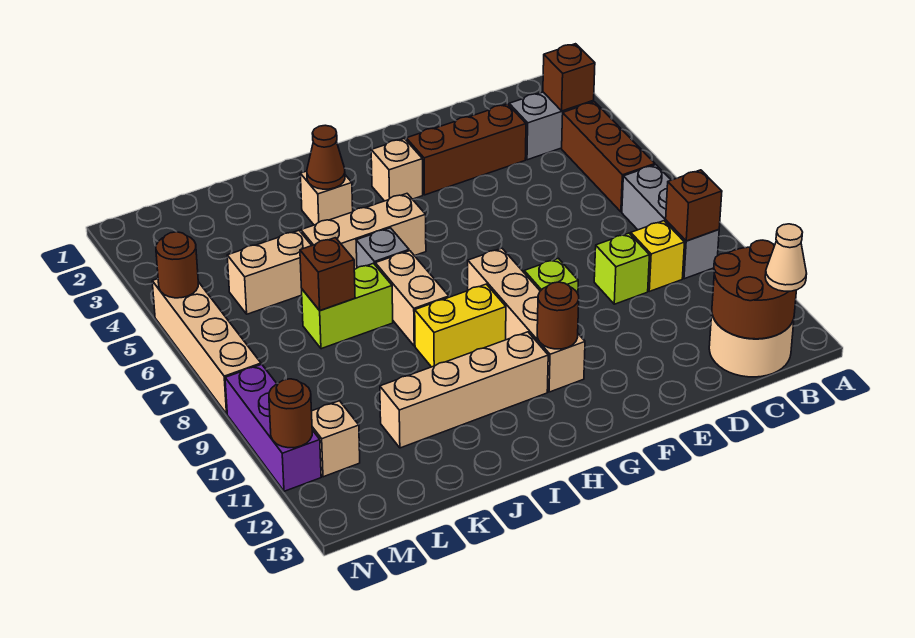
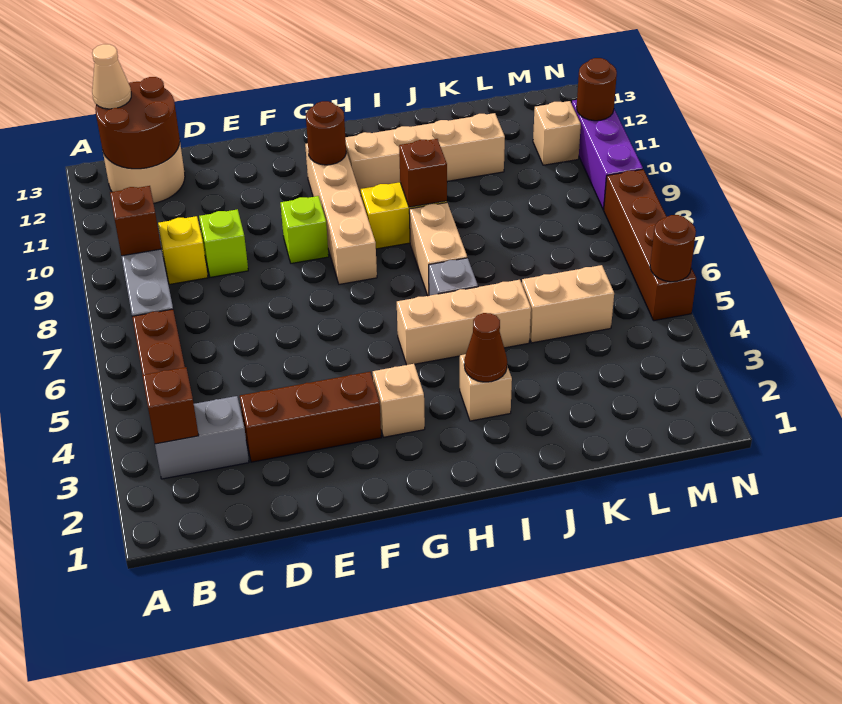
lime 1x2 brick [302,263,393,349] -> none
brown 1x1 brick [300,238,355,311] -> brown 1x1 brick moved to [399,139,447,207]
tan 1x4 brick [152,279,261,414] -> brown 1x4 brick [604,169,696,321]

